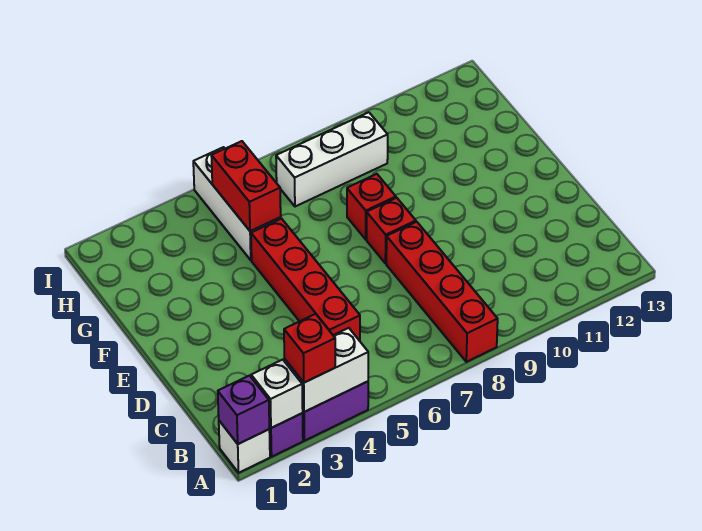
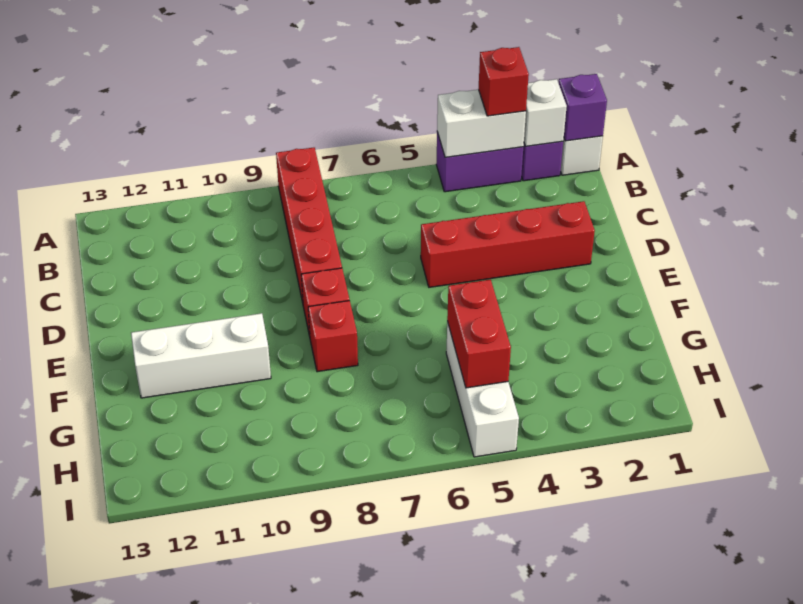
red 1x4 brick [251,219,360,341] -> red 1x4 brick turned to [421,201,595,287]
white 1x3 brick [276,112,388,207] -> white 1x3 brick moved to [131,313,271,398]

